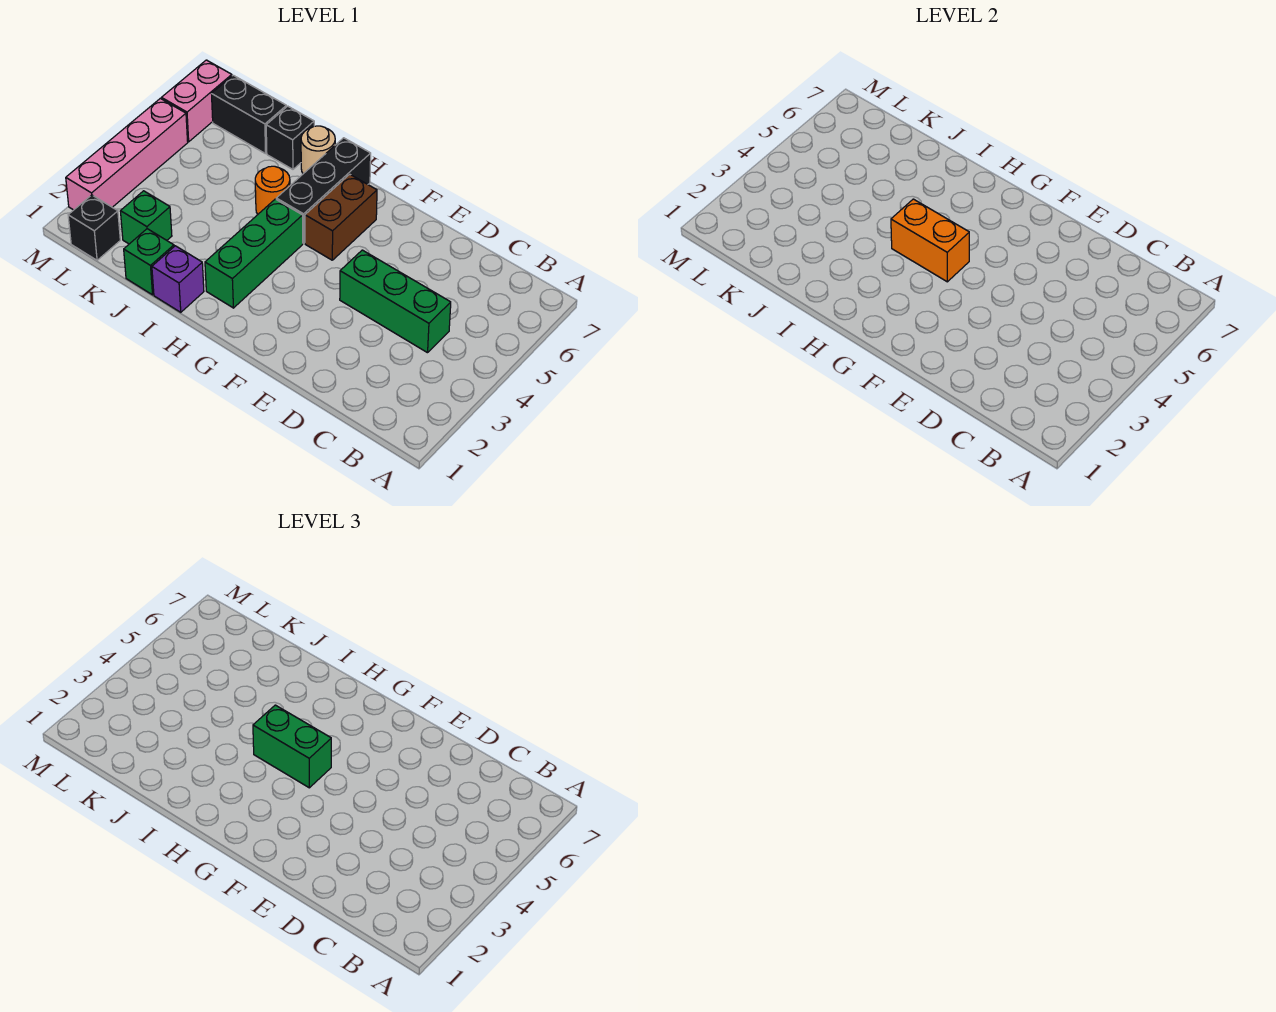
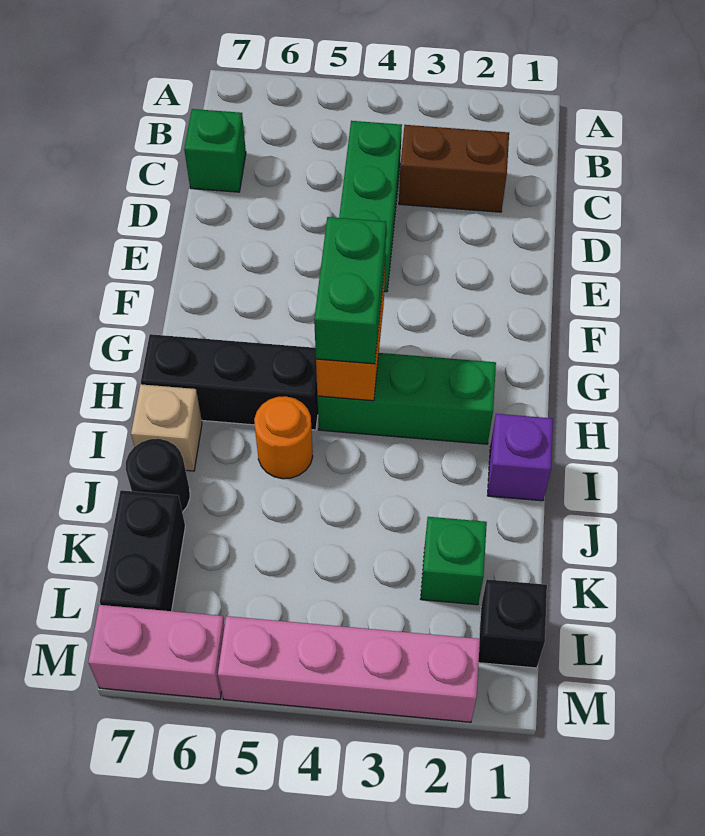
brown 1x2 brick [305,174,377,260] -> brown 1x2 brick moved to [399,125,509,212]
tan 1x1 round brick [301,126,335,174] -> tan 1x1 brick [131,384,202,471]
green 1x1 brick [124,229,174,295] -> green 1x1 brick moved to [184,109,246,192]
black 1x1 brick [266,106,314,169] -> black 1x1 round brick [126,439,190,512]

